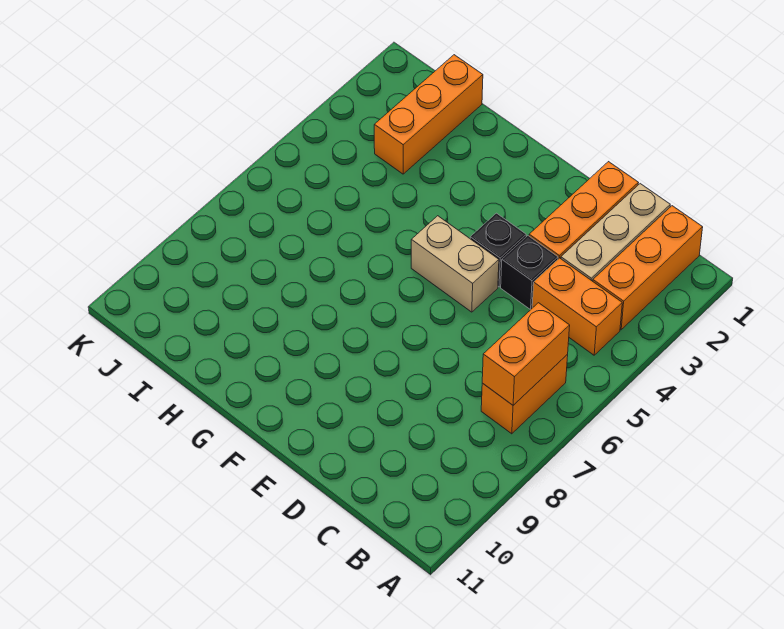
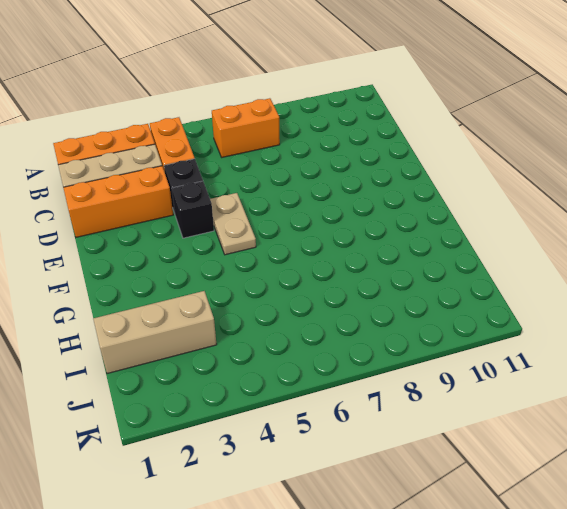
orange 1x2 brick [482,303,570,405] -> none
tan 1x2 brick [411,216,499,312] -> tan 1x2 plate [210,193,256,255]
orange 1x3 brick [374,55,483,174] -> tan 1x3 brick [93,291,217,374]

